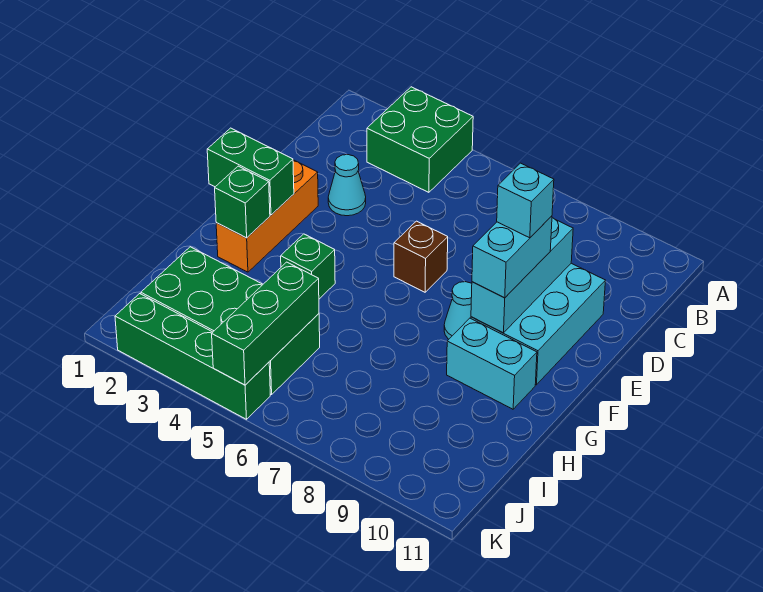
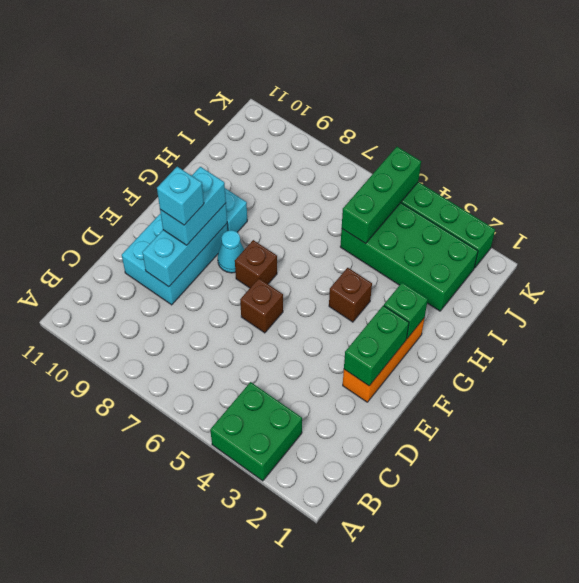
cyan 1x1 cone [328,155,366,216] -> none
green 1x2 brick [207,128,294,215] -> green 1x2 brick turned to [344,306,409,386]
none -> brown 1x1 brick [235,240,277,288]
green 1x1 brick [281,234,335,299] -> brown 1x1 brick [329,268,372,322]

